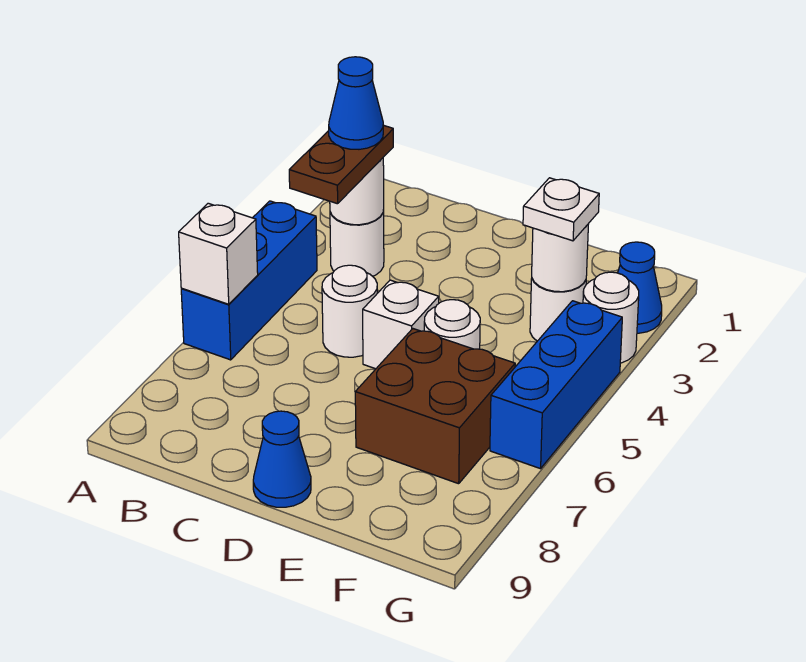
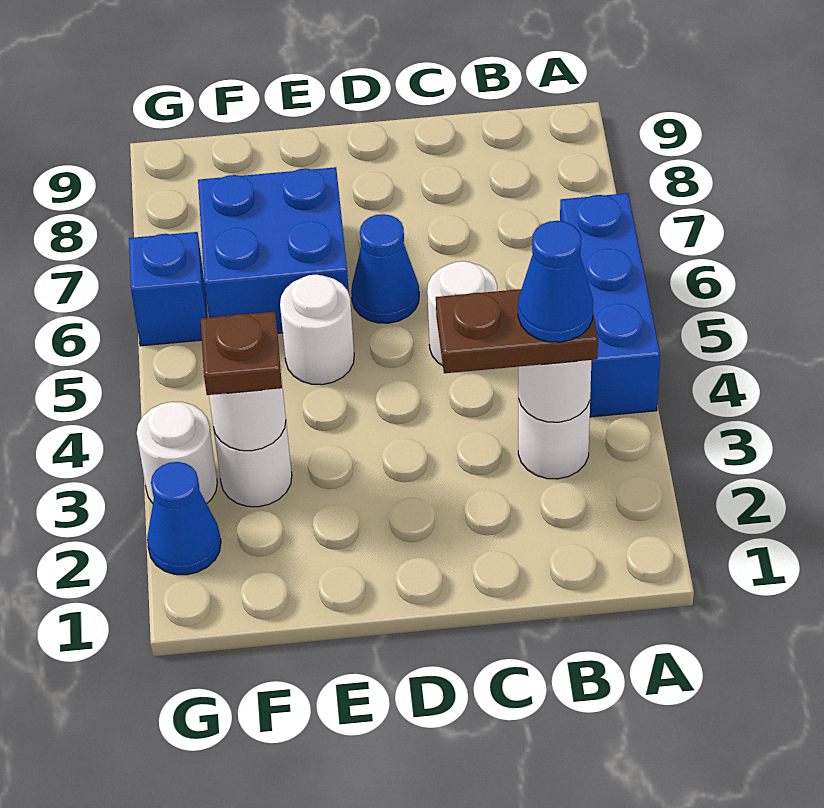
white 1x1 brick [179,203,258,304] -> none
brown 1x2 plate [289,125,393,204] -> brown 1x2 plate turned to [436,289,598,373]
white 1x1 brick [363,280,439,369] -> none
blue 1x1 cone [253,411,311,507] -> blue 1x1 cone moved to [351,214,419,323]
brown 2x2 brick [355,329,515,484] -> blue 2x2 brick [198,167,349,333]
white 1x1 plate [523,178,599,241] -> brown 1x1 plate [201,312,282,395]
blue 1x3 brick [490,301,622,469] -> blue 1x1 brick [129,232,207,346]

